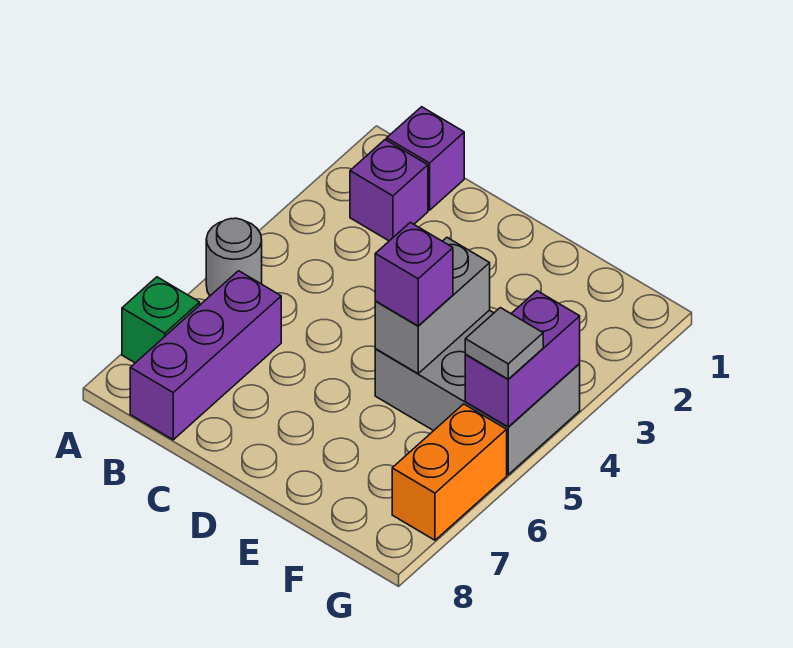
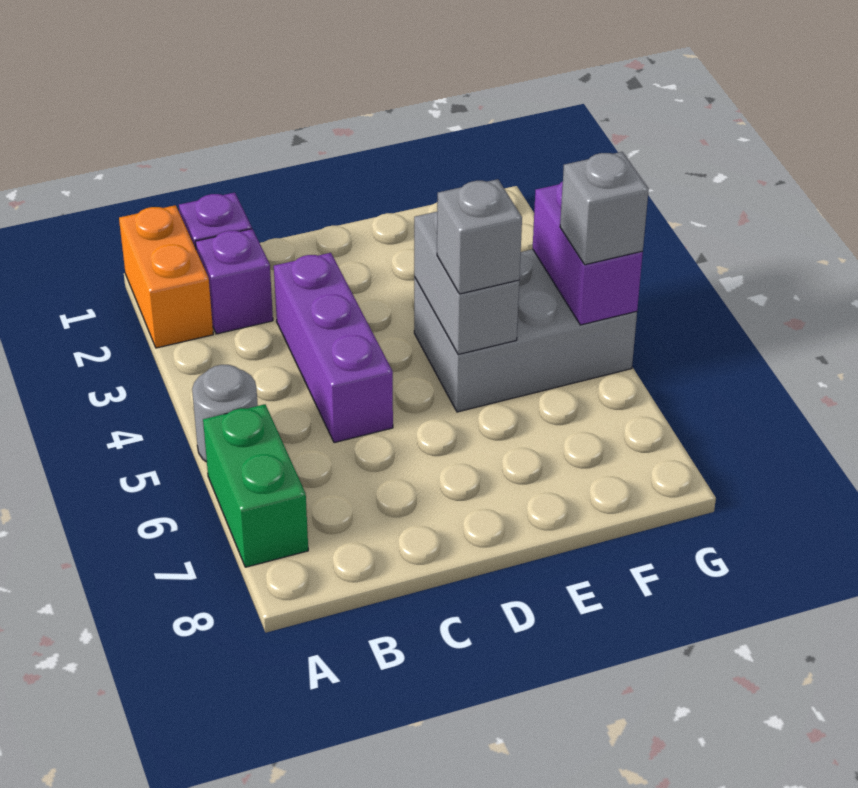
green 1x1 brick [122,277,200,363] -> green 1x2 brick [203,404,308,567]
purple 1x3 brick [130,271,281,440] -> purple 1x3 brick moved to [274,253,393,443]
purple 1x1 brick [375,222,453,326] -> grey 1x1 brick [437,179,522,294]
grey 1x1 tile [465,308,543,379] -> grey 1x1 brick [560,152,649,265]
orange 1x2 brick [392,404,507,540] -> orange 1x2 brick moved to [119,205,213,348]

